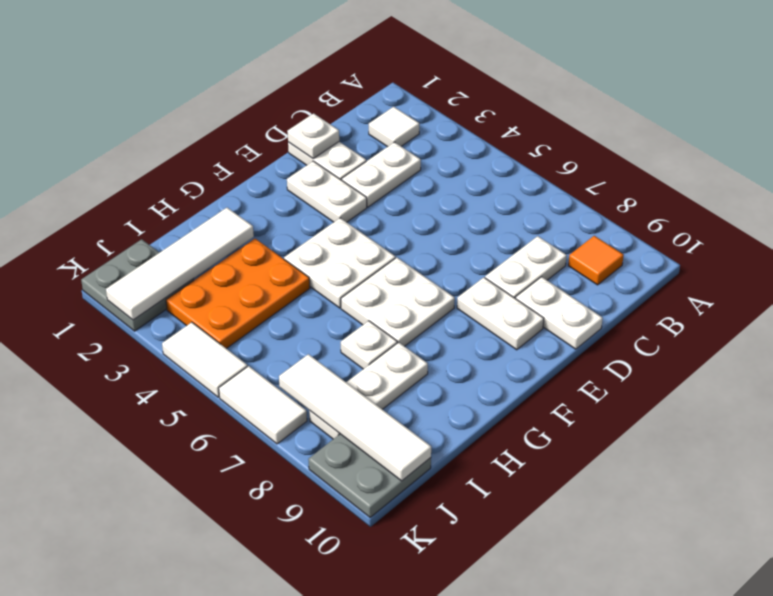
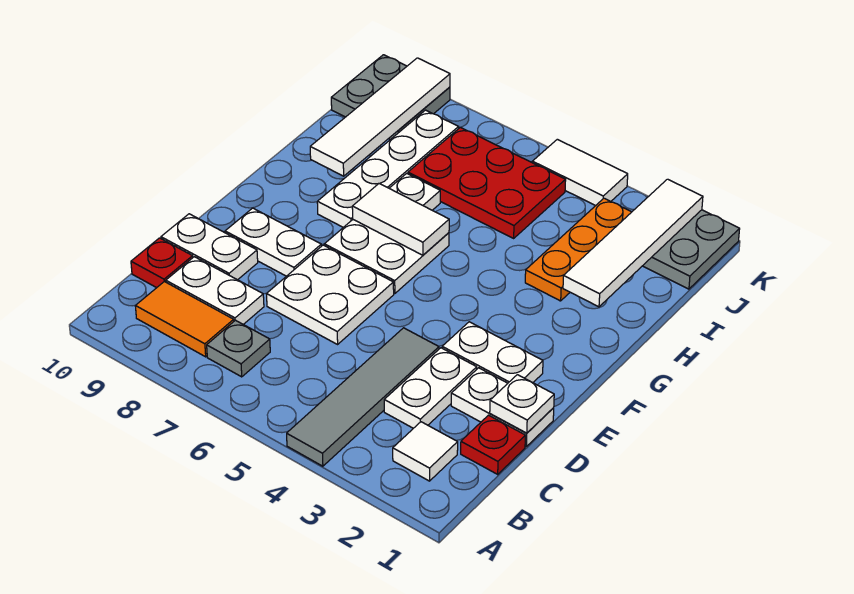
none -> grey 1x4 tile [287,328,439,466]
none -> grey 1x1 plate [207,320,270,377]
orange 1x1 tile [568,236,624,285] -> orange 1x2 tile [135,282,234,357]
none -> red 1x1 plate [461,415,525,474]
white 1x2 plate [485,236,567,299] -> white 1x2 plate turned to [166,257,264,324]
none -> red 1x1 plate [131,238,193,288]
white 2x2 plate [284,218,396,308] -> white 2x2 plate moved to [267,245,394,344]
orange 2x3 plate [166,239,310,349] -> orange 1x3 plate [525,198,631,301]
white 1x3 plate [309,342,428,439] -> white 1x4 plate [317,110,459,227]
none -> red 2x3 plate [408,127,566,238]
white 1x4 tile [279,354,431,481] -> white 1x4 tile turned to [310,58,450,176]
white 1x2 tile [219,366,307,444] -> white 1x2 tile moved to [352,183,449,255]

